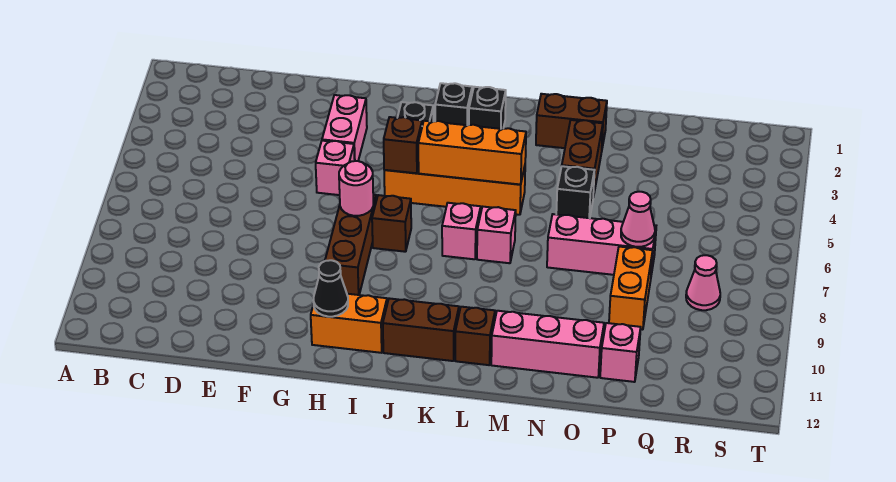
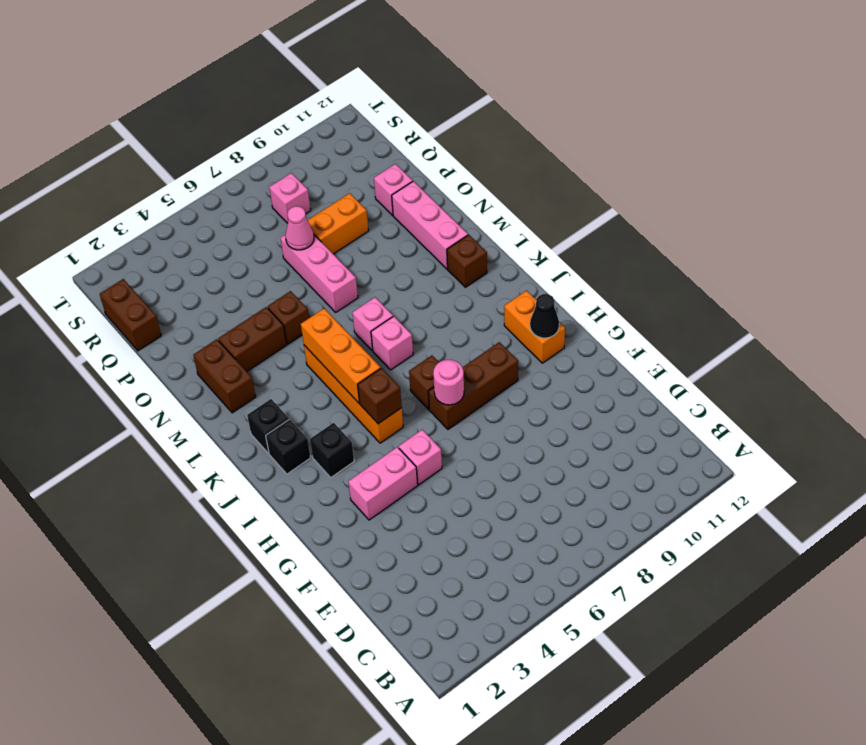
brown 1x2 brick [383,298,459,361] -> brown 1x2 brick moved to [100,279,161,351]
black 1x1 brick [556,166,594,218] -> brown 1x1 brick [268,291,309,344]
pink 1x1 cone [686,255,720,310] -> pink 1x1 brick [269,173,311,223]

